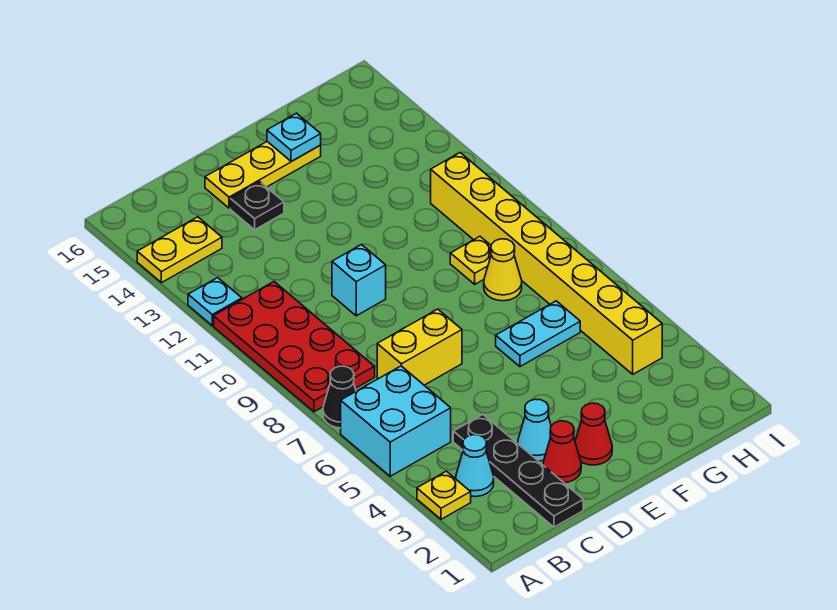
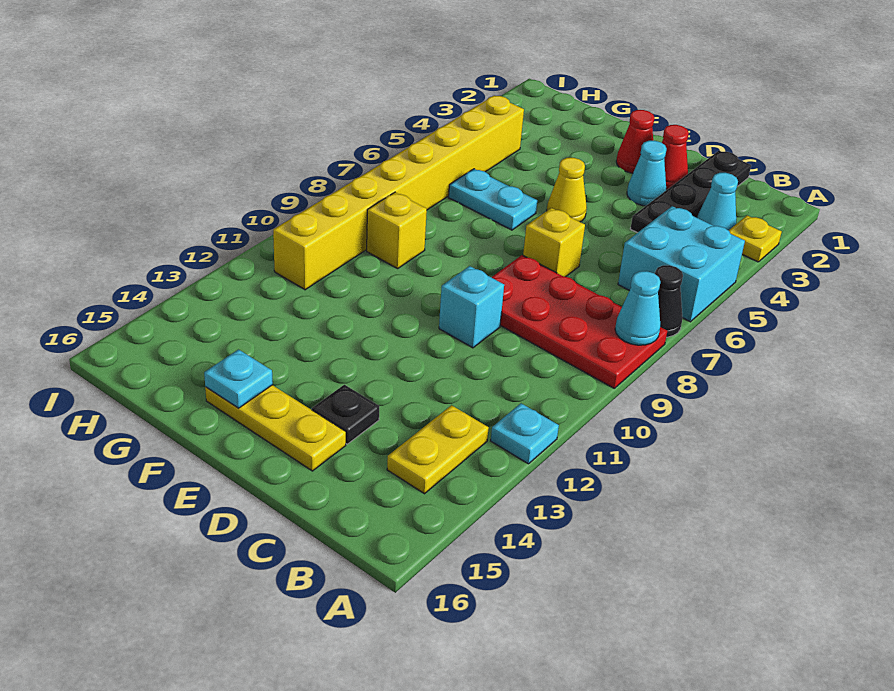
red 2x4 plate [214,282,375,412] -> red 2x4 plate turned to [491,255,667,388]
none -> cyan 1x1 cone [615,271,660,345]
yellow 1x2 plate [137,217,222,283] -> yellow 1x2 plate turned to [387,405,489,494]
yellow 1x2 brick [377,309,462,385] -> yellow 1x1 brick [523,208,585,277]
yellow 1x1 cone [484,239,522,301] -> yellow 1x1 cone moved to [547,158,587,222]
yellow 1x1 plate [450,236,491,284] -> yellow 1x1 brick [367,192,427,269]

